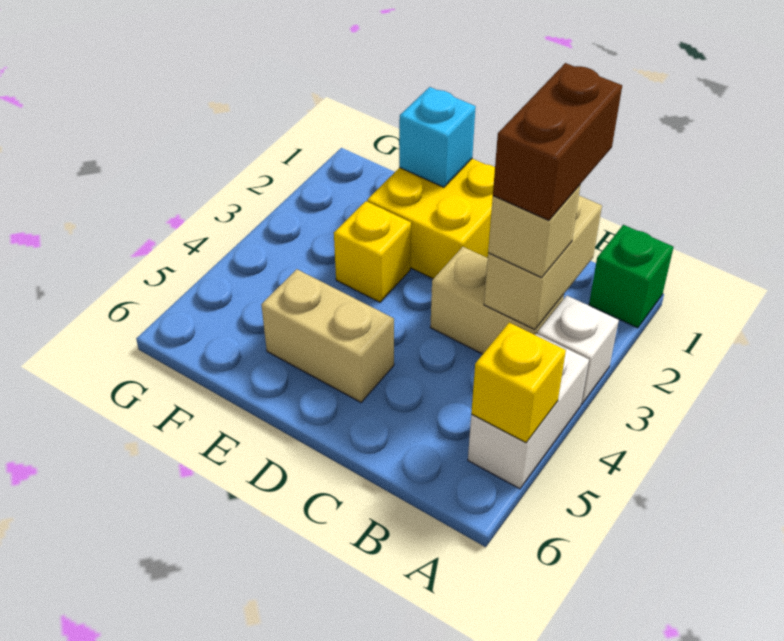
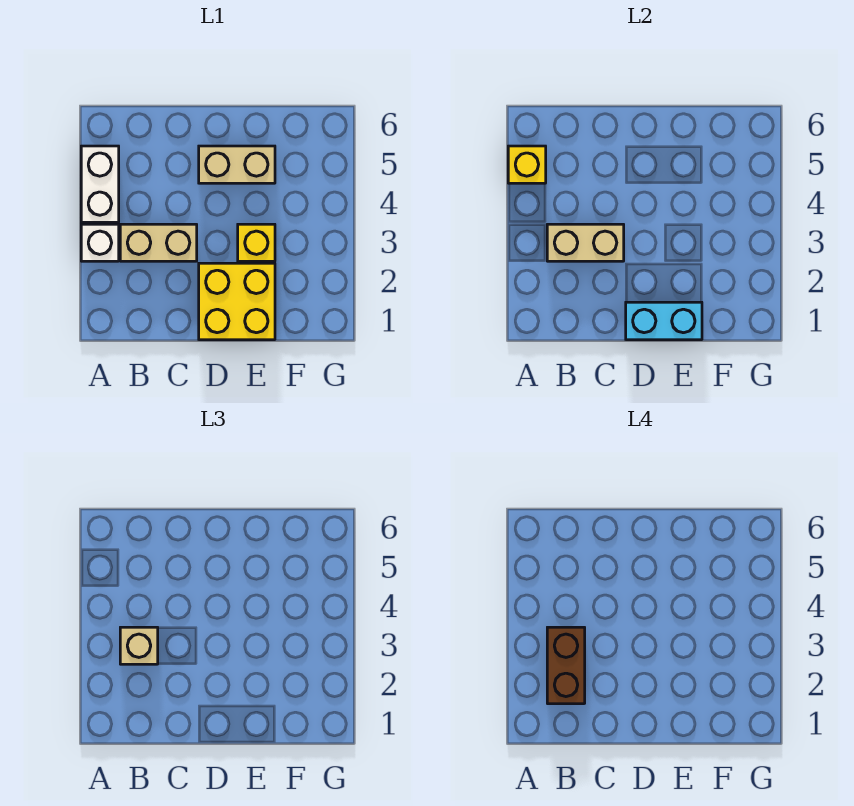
green 1x1 brick [589,225,674,328] -> none
tan 1x2 brick [484,196,602,330] -> tan 1x2 brick turned to [547,224,624,261]
cyan 1x1 brick [399,87,476,187] -> cyan 1x2 brick [626,302,702,340]

